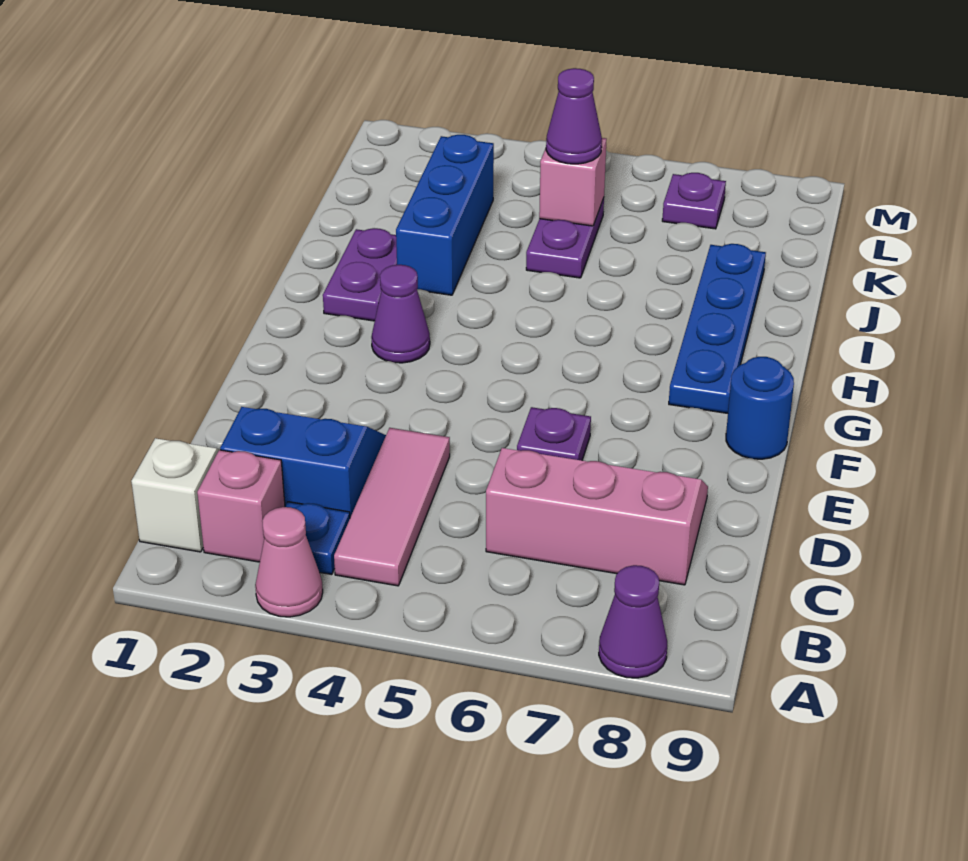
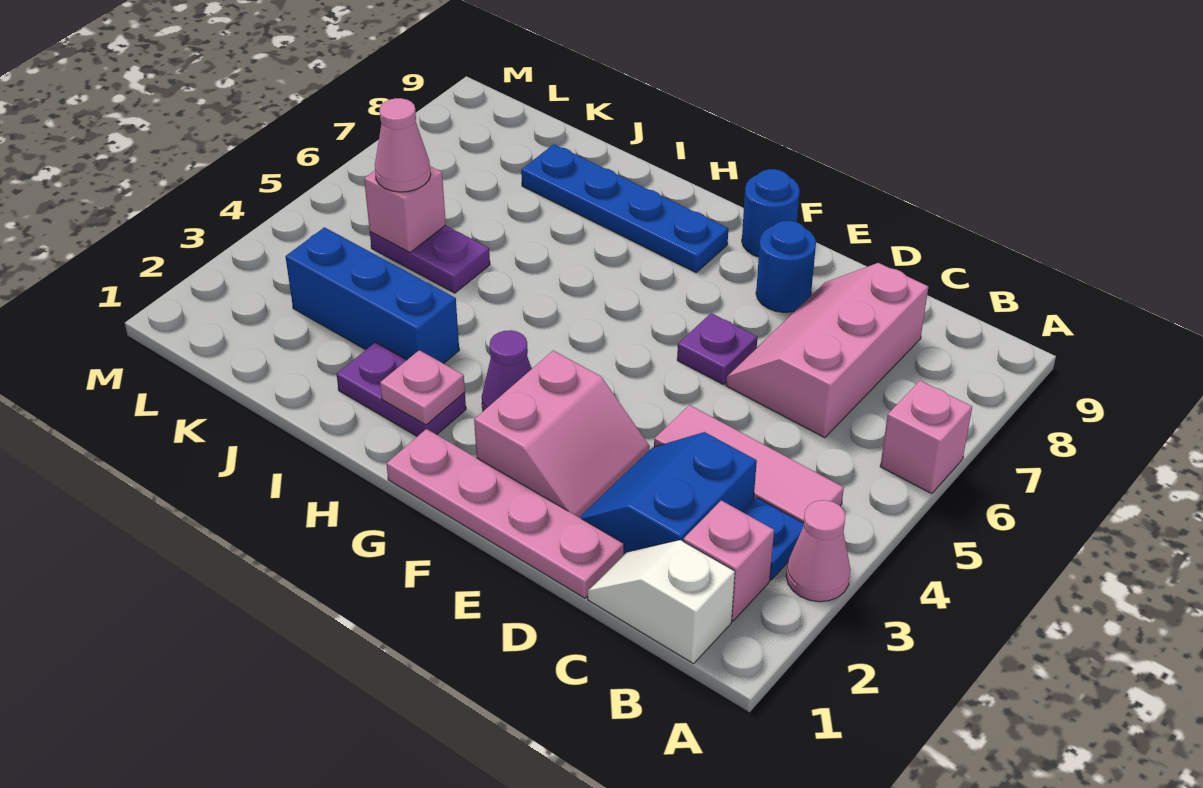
none -> pink 1x1 brick [880,381,972,494]
purple 1x1 cone [599,565,667,678] -> none
none -> pink 1x4 plate [386,429,624,598]
none -> pink 2x2 slope [474,351,650,517]
none -> blue 1x1 round brick [756,221,816,312]
none -> pink 1x1 plate [380,350,465,425]
purple 1x1 cone [546,68,602,164] -> pink 1x1 cone [375,98,431,192]
purple 1x1 plate [662,173,726,229] -> none

